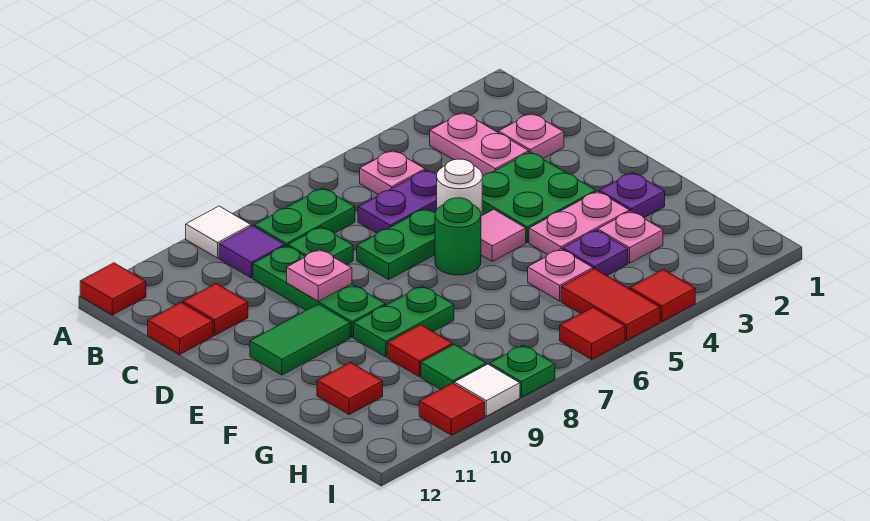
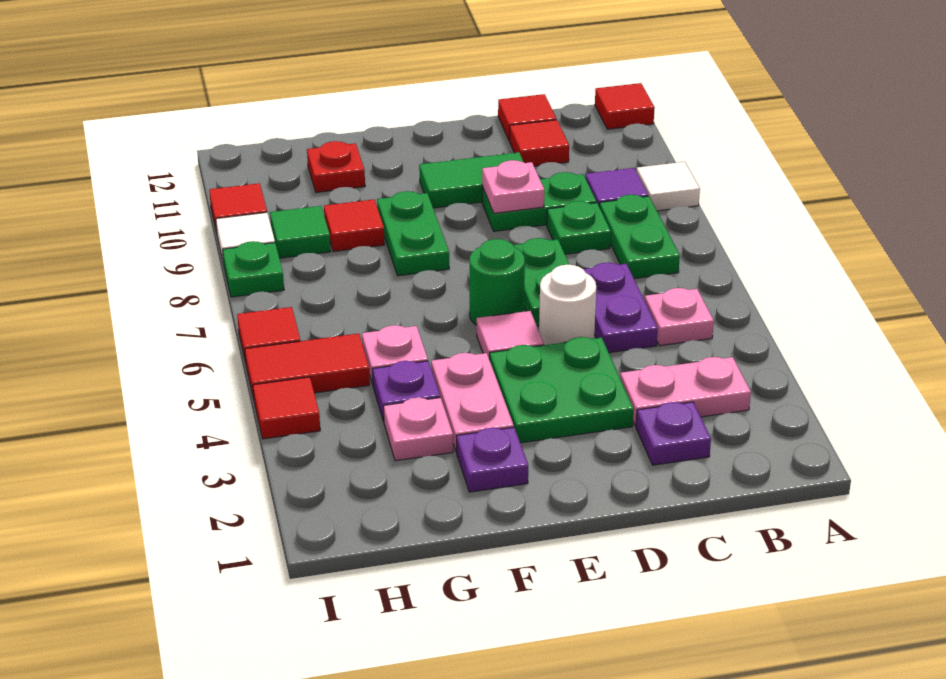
pink 1x1 plate [498,113,564,158] -> purple 1x1 plate [636,402,711,465]
green 1x3 plate [253,246,385,337] -> green 1x2 plate [482,172,596,231]
green 1x2 tile [250,304,350,375] -> green 1x2 tile turned to [419,152,523,208]
red 1x1 tile [317,363,383,415] -> red 1x1 plate [307,141,365,193]

